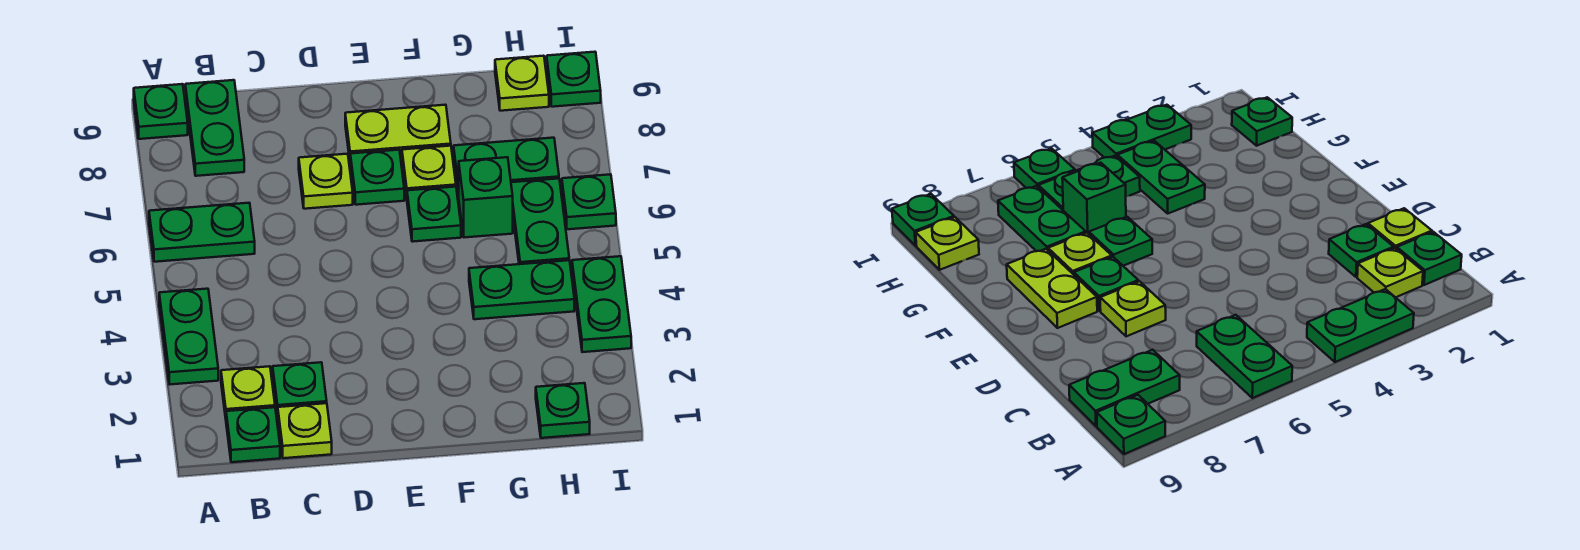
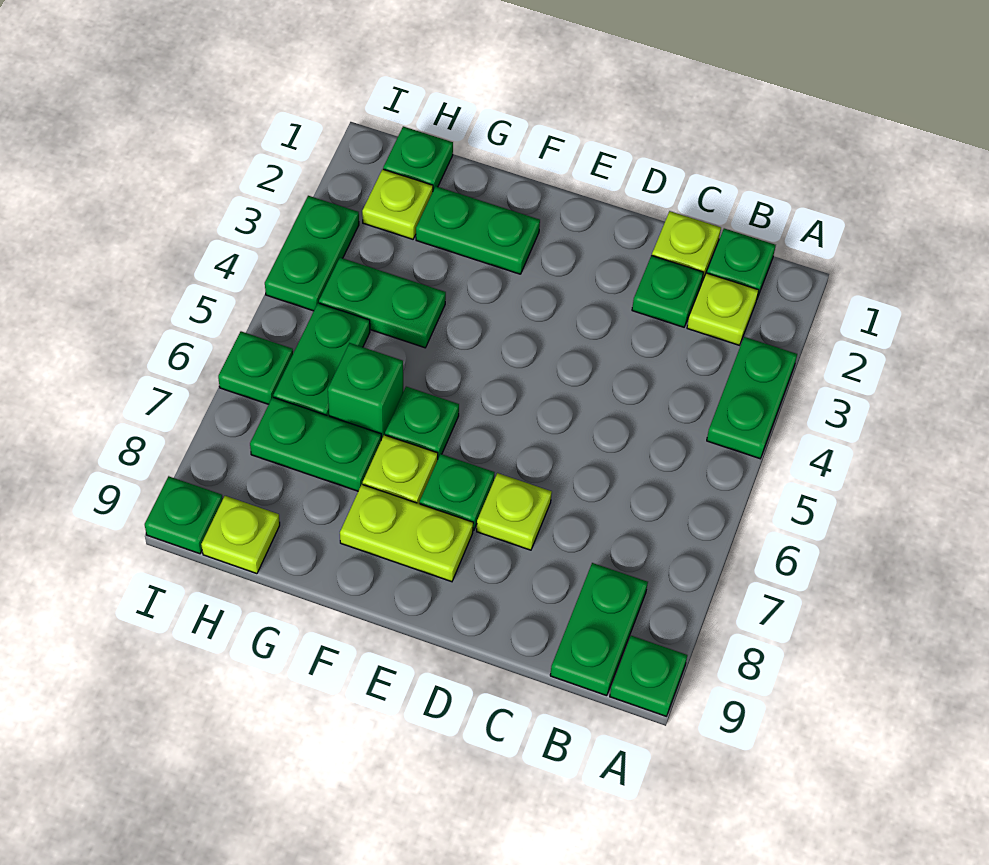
green 1x2 plate [149,203,255,262] -> green 1x2 plate moved to [416,186,540,274]
none -> lime 1x1 plate [362,169,433,239]

